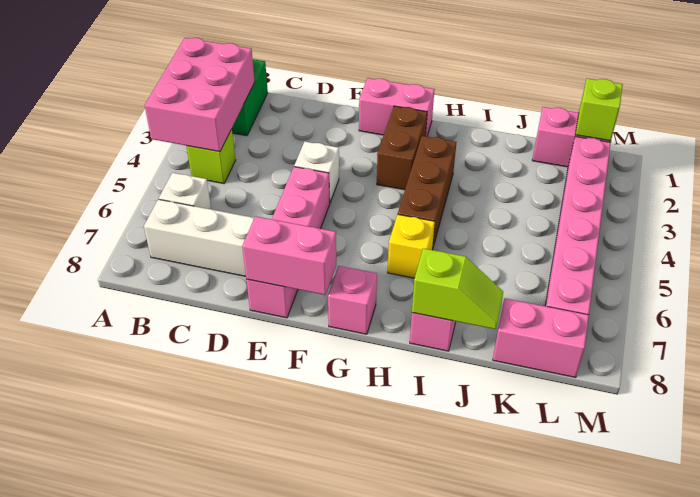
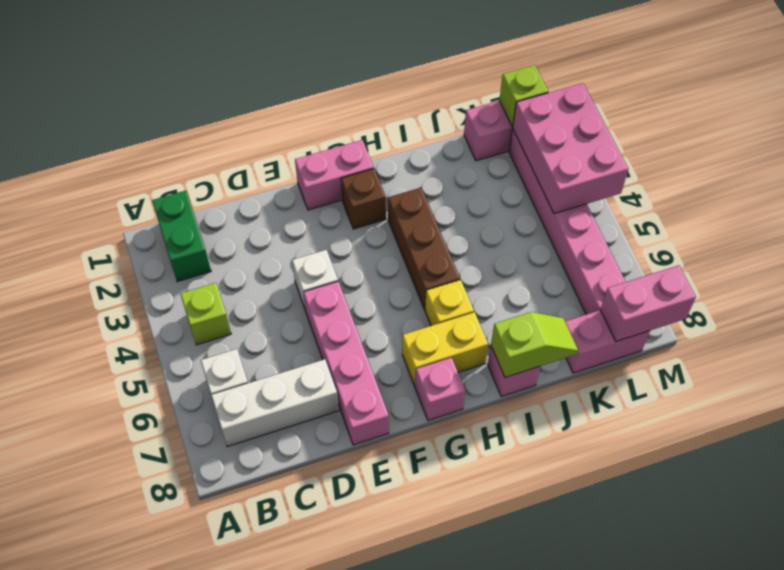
pink 2x3 brick [145,38,255,152] -> pink 2x3 brick moved to [513,83,628,214]
pink 1x2 brick [242,216,336,295] -> pink 1x2 brick moved to [601,265,696,341]
brown 1x2 brick [377,106,427,190] -> brown 1x1 brick [341,169,386,229]
none -> yellow 1x2 brick [402,312,488,386]

